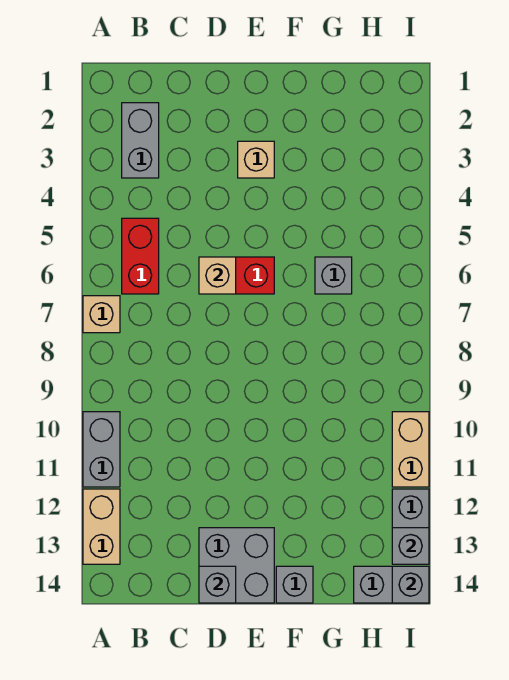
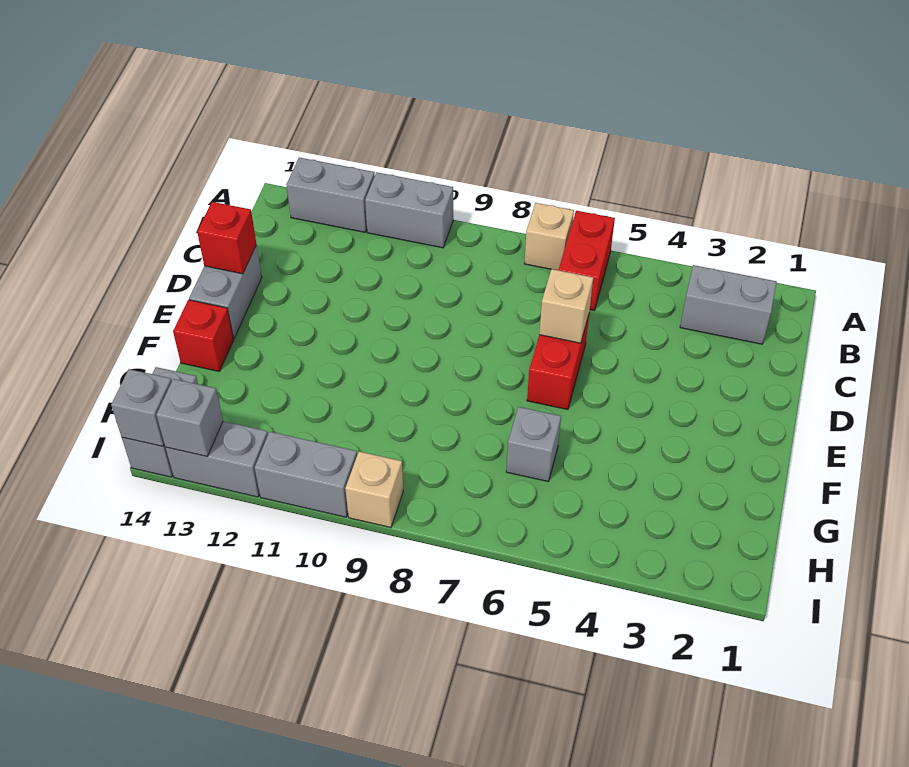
tan 1x2 brick [83,489,120,564] -> grey 1x2 brick [287,158,375,232]
red 1x2 brick [122,218,159,294] -> red 1x2 brick turned to [559,211,615,310]
grey 2x2 brick [199,528,274,603] -> grey 1x2 brick [189,245,262,339]
grey 1x1 brick [199,566,236,603] -> red 1x1 brick [197,202,256,274]
tan 1x1 brick [238,141,274,178] -> tan 1x1 brick moved to [345,452,403,527]
grey 1x1 brick [276,566,313,603] -> red 1x1 brick [173,300,234,371]
tan 1x2 brick [392,412,429,487] -> grey 1x2 brick [255,432,357,517]

